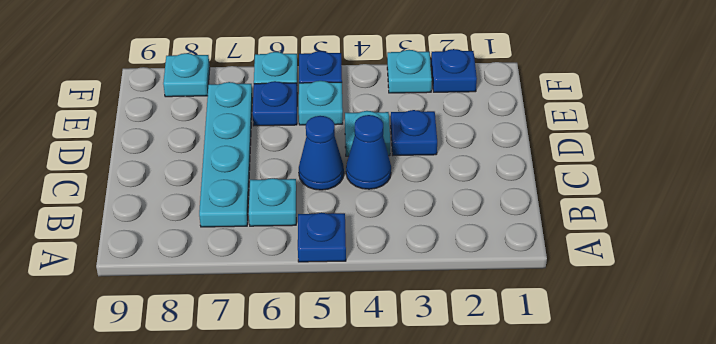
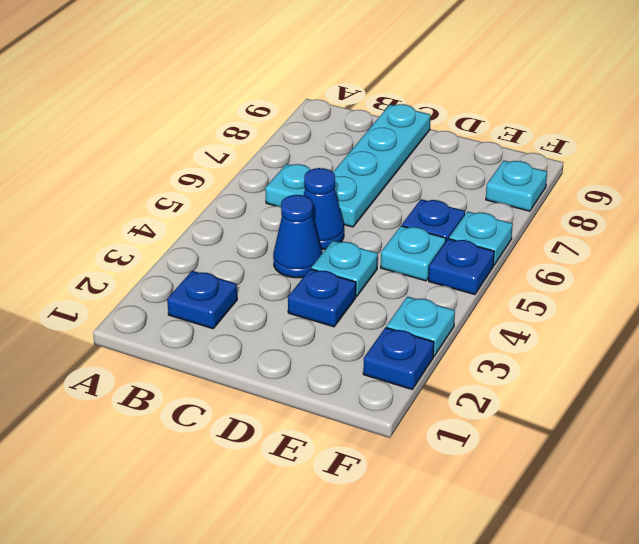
blue 1x1 plate [298,213,346,262] -> blue 1x1 plate moved to [167,271,237,329]
cyan 1x4 plate [199,82,252,227] -> cyan 1x4 plate turned to [333,104,430,227]

